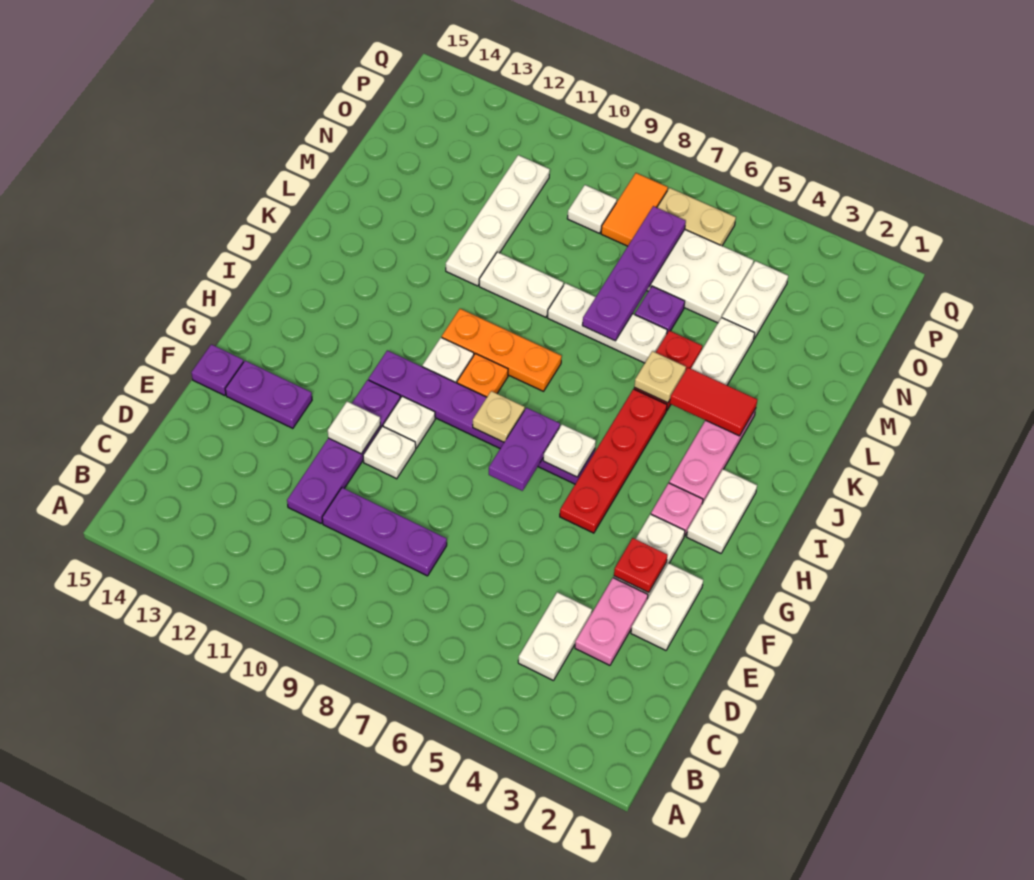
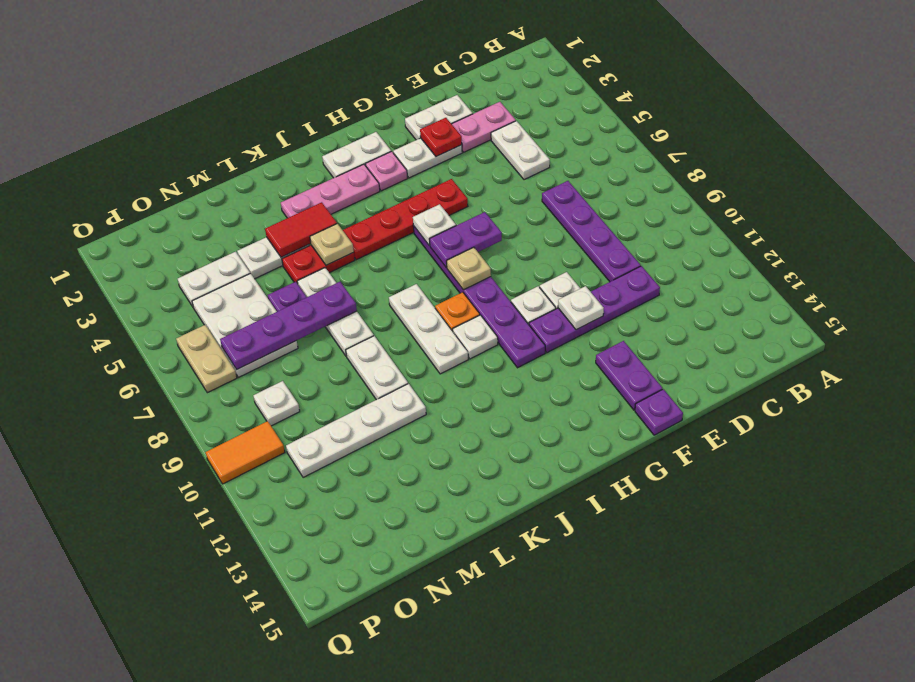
white 1x2 plate [518,592,592,681] -> white 1x2 plate turned to [491,121,550,180]
purple 1x3 plate [322,488,447,576] -> purple 1x4 plate [542,181,641,282]
orange 1x3 plate [442,309,562,391] -> white 1x3 plate [389,284,468,374]
red 1x2 tile [670,368,757,436] -> red 1x2 tile turned to [265,202,337,257]
orange 1x2 tile [601,173,668,246] -> orange 1x2 tile moved to [206,421,285,484]

